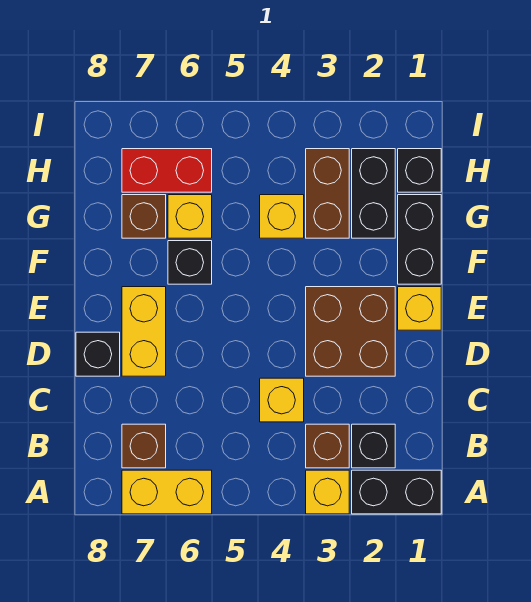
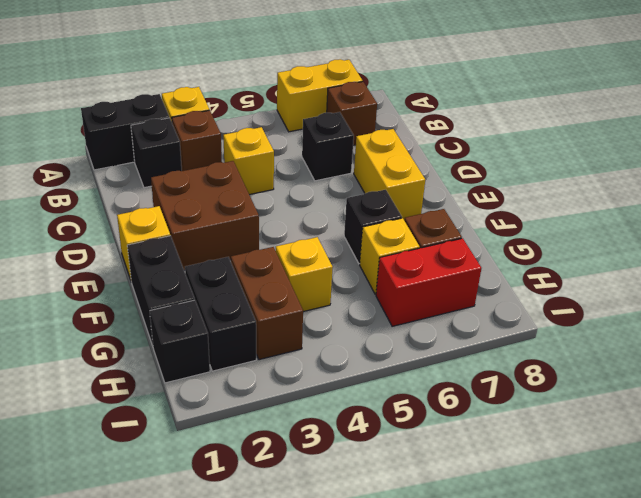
black 1x1 brick [76,332,120,376] -> black 1x1 brick moved to [302,112,354,181]

